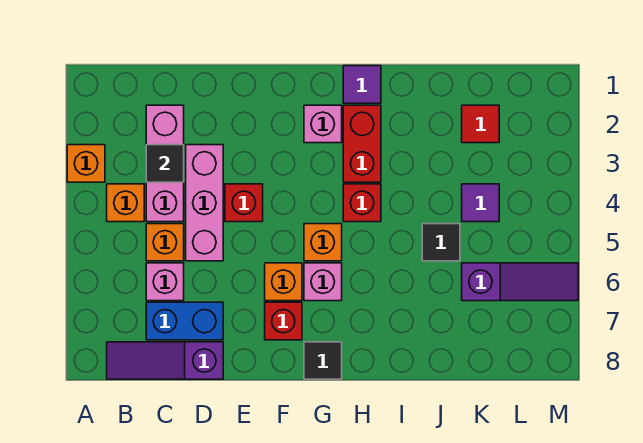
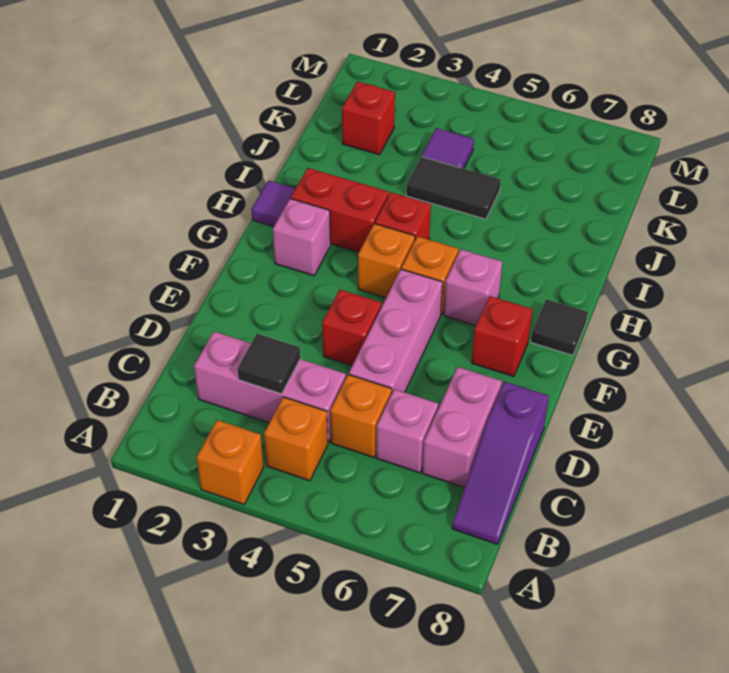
blue 1x2 brick [146,302,223,340] -> pink 1x2 brick [422,367,502,488]
pink 1x3 brick [186,145,223,261] -> pink 1x3 brick turned to [349,269,443,392]
orange 1x1 brick [265,263,302,301] -> orange 1x1 brick moved to [358,224,415,298]
black 1x1 tile [422,224,460,261] -> black 1x2 tile [406,157,501,219]
red 1x1 tile [462,105,499,143] -> red 1x1 brick [342,82,395,155]
purple 1x3 slope [462,263,578,301] -> none

